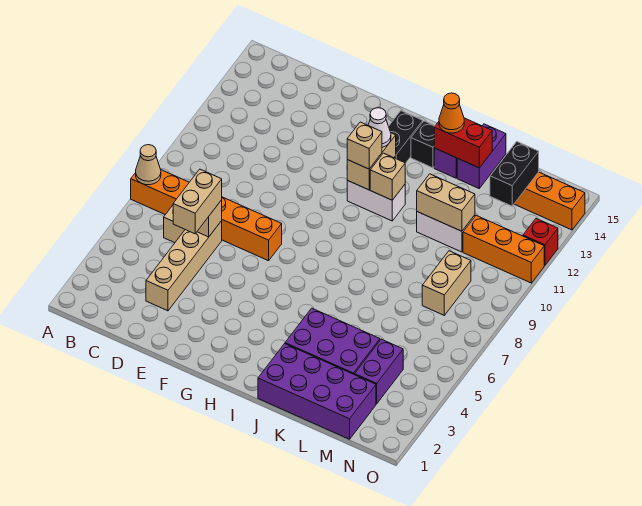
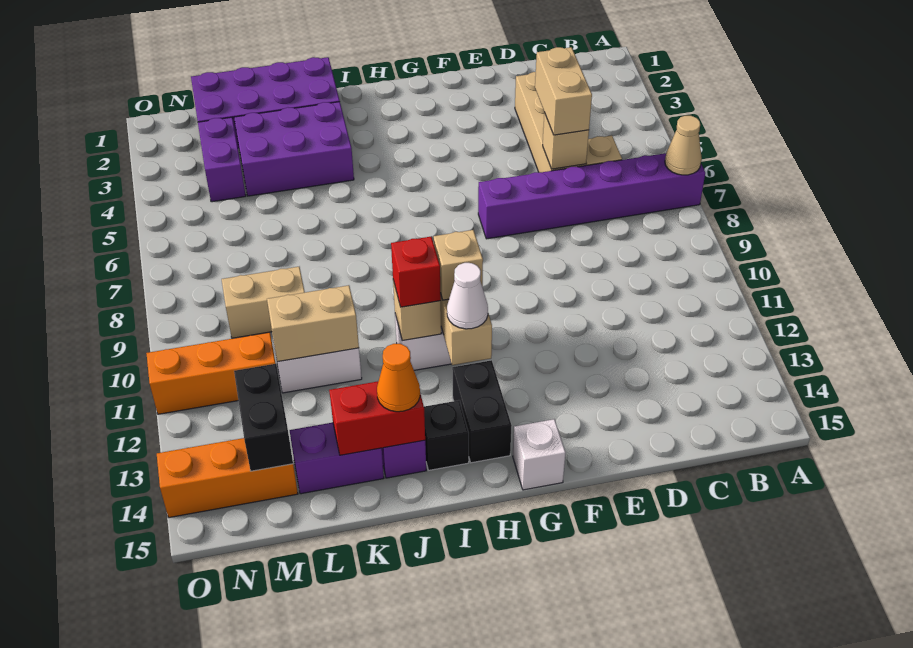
orange 1x6 brick [131,170,282,261] -> purple 1x6 brick [478,153,705,239]
none -> white 1x1 brick [513,419,566,490]
purple 1x2 brick [457,124,506,188] -> purple 1x2 brick turned to [290,423,384,494]
tan 1x2 brick [422,251,471,315] -> tan 1x2 brick turned to [222,267,305,338]
red 1x1 brick [523,219,558,265] -> red 1x1 brick moved to [391,236,441,307]

